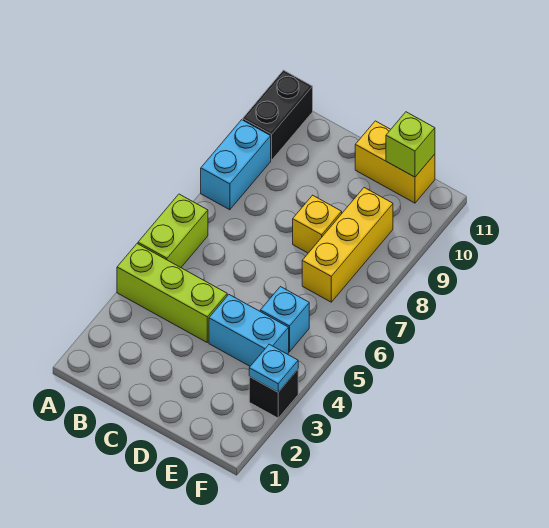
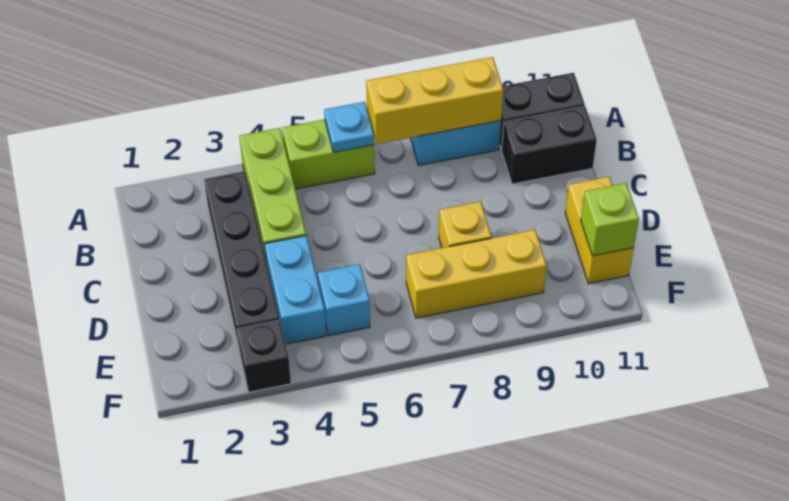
none -> yellow 1x3 brick [366,57,503,144]
none -> black 1x4 brick [204,171,280,351]
none -> black 1x2 brick [502,107,597,184]
cyan 1x1 plate [249,344,298,392] -> cyan 1x1 plate moved to [324,102,374,152]

